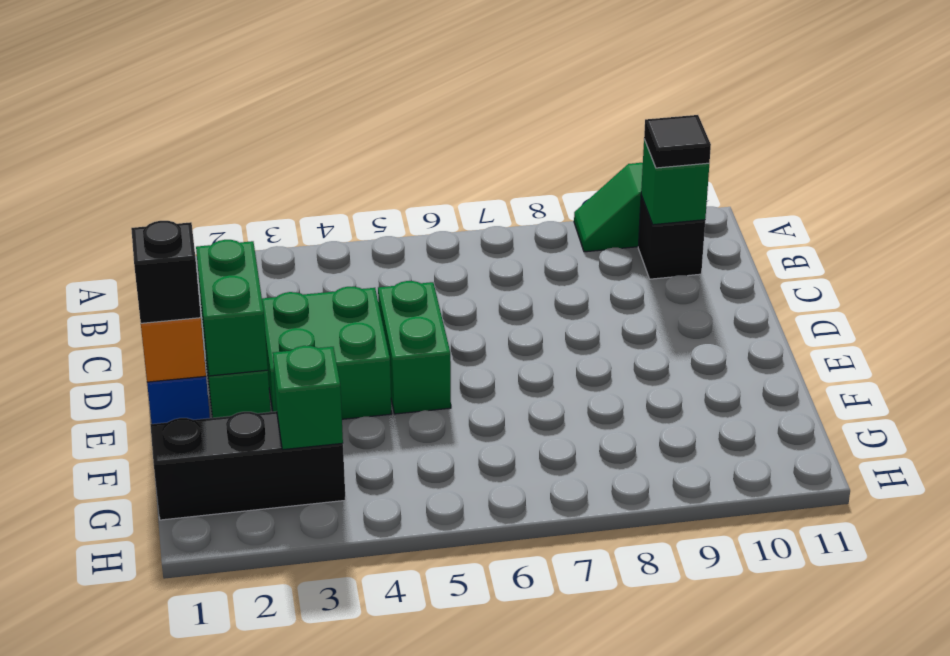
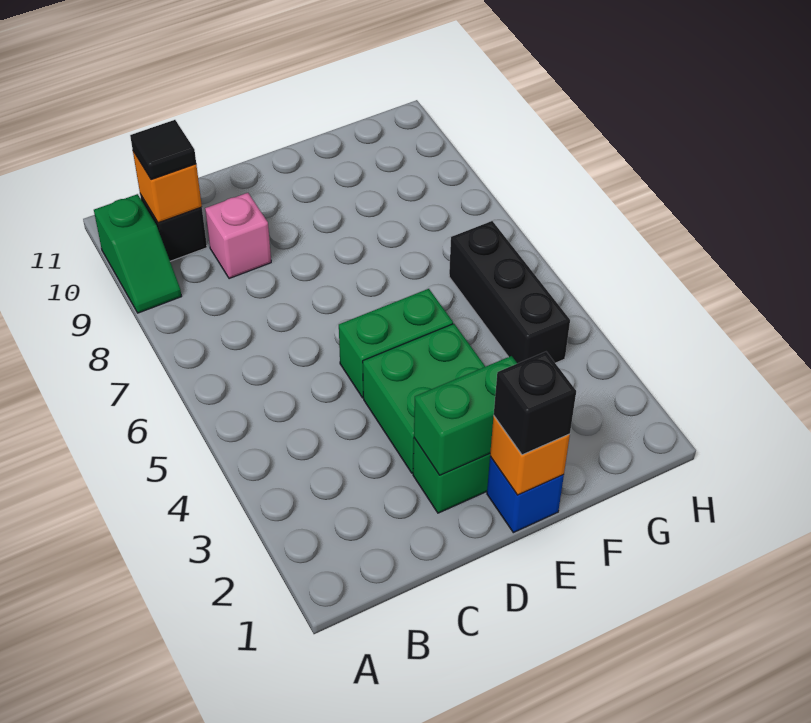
green 1x1 brick [641,139,709,225] -> orange 1x1 brick [133,151,202,223]
none -> pink 1x1 brick [205,193,271,279]
black 1x3 brick [150,411,346,520] -> black 1x3 brick moved to [449,221,570,363]
green 1x1 brick [273,346,343,450] -> none

